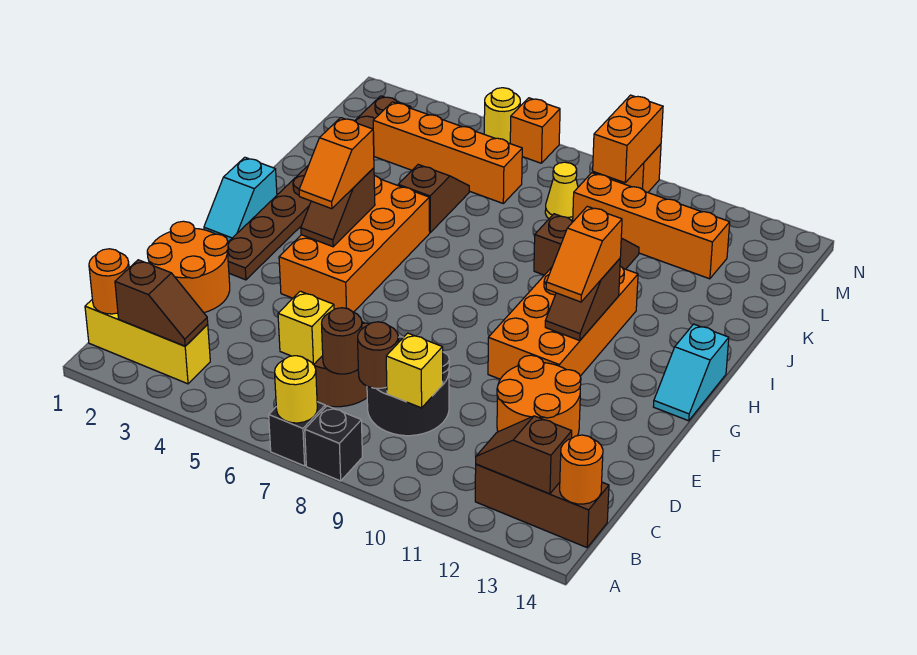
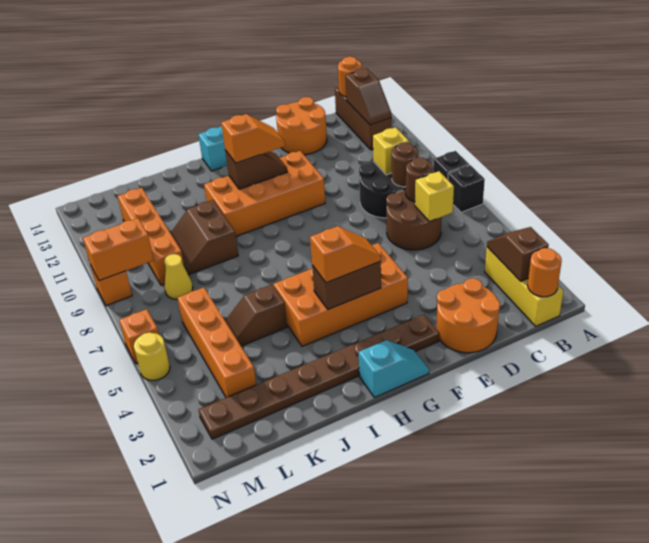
yellow 1x1 round brick [275,356,317,423] -> none
orange 2x2 round brick [497,355,581,438] -> orange 2x2 round brick moved to [276,97,327,155]
brown 1x2 slope [301,168,375,247] -> brown 1x2 brick [312,262,381,310]

